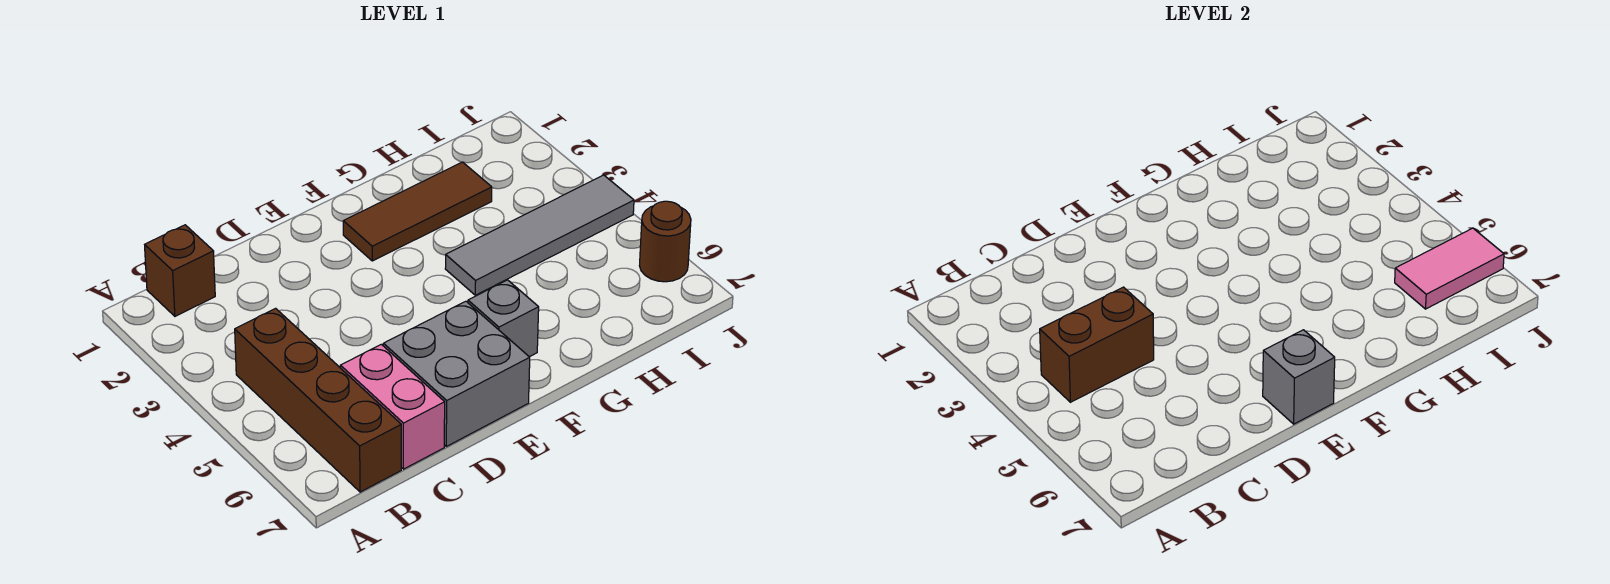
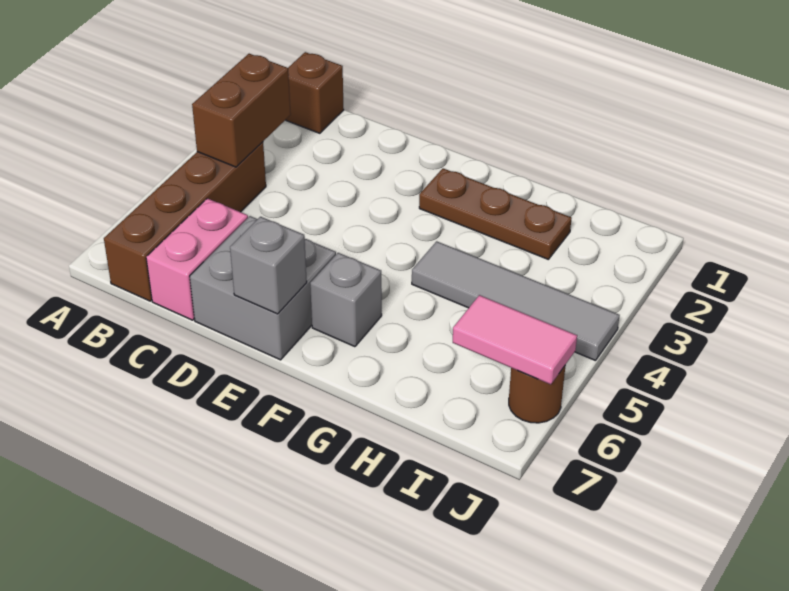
brown 1x2 brick [1040,287,1154,402] -> brown 1x2 brick turned to [192,54,291,167]
brown 1x3 tile [343,162,492,261] -> brown 1x3 plate [419,168,572,259]

